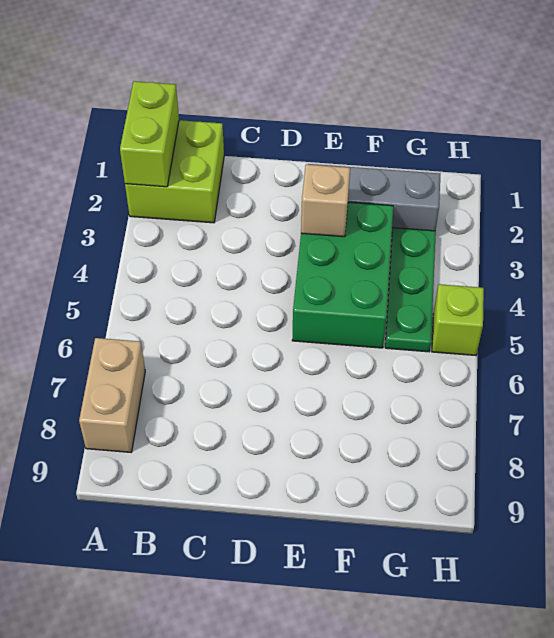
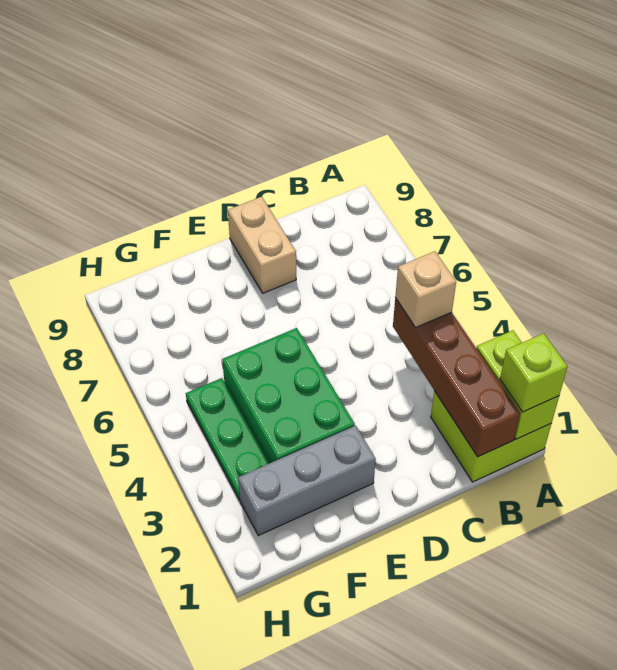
tan 1x2 brick [79,338,145,452] -> tan 1x2 brick moved to [228,197,296,293]
none -> brown 1x4 brick [393,298,520,457]
tan 1x1 brick [301,164,350,237] -> tan 1x1 brick moved to [395,251,456,328]
lime 1x1 brick [432,284,484,356] -> lime 1x1 brick moved to [500,333,568,412]

